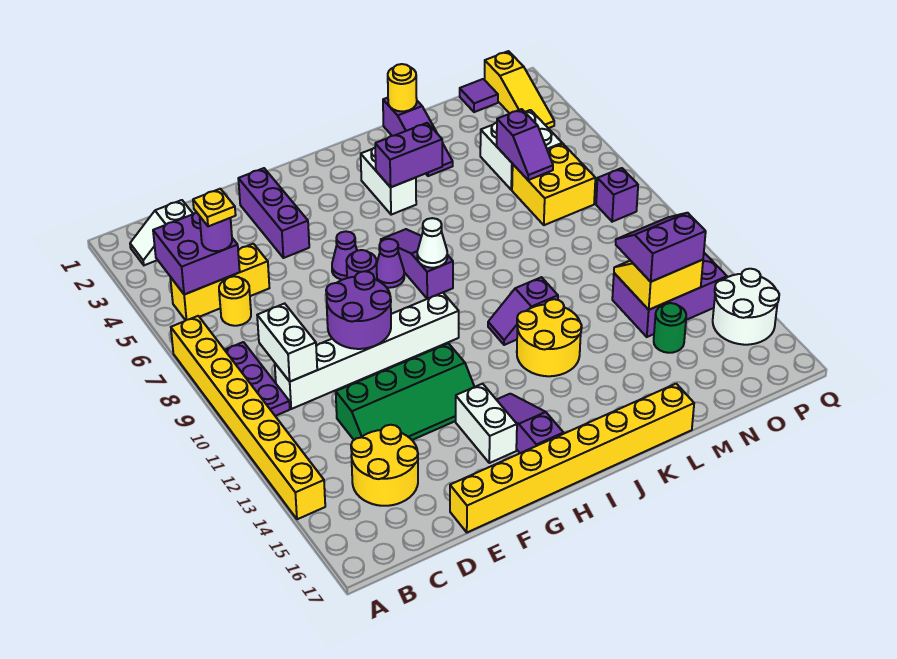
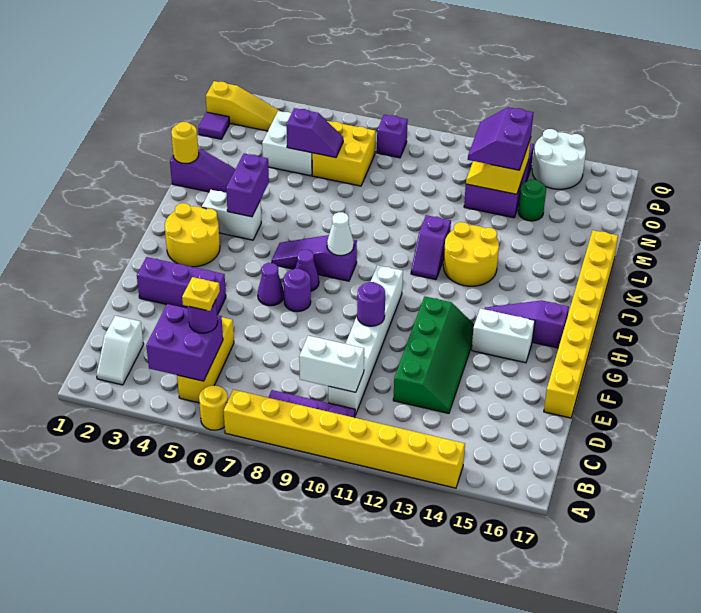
yellow 1x1 round brick [219,276,251,326] -> yellow 1x1 round brick moved to [199,386,228,430]
yellow 2x2 round brick [351,425,418,506] -> yellow 2x2 round brick moved to [165,203,220,267]
purple 2x2 round brick [326,271,391,349] -> purple 1x1 round brick [357,282,385,326]

